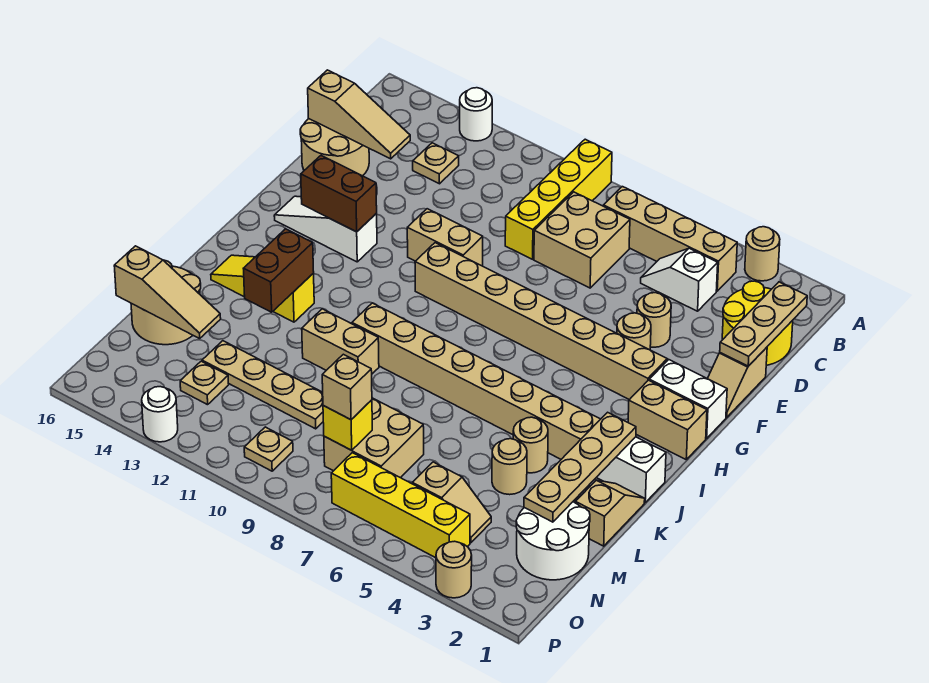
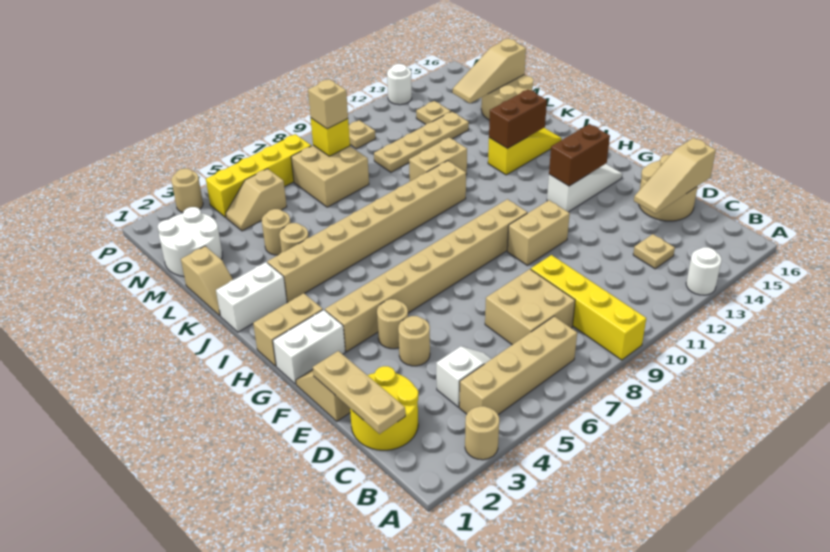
tan 1x4 plate [524,412,636,522] -> none
brown 1x2 brick [243,229,314,312] -> brown 1x2 brick turned to [489,90,547,149]

